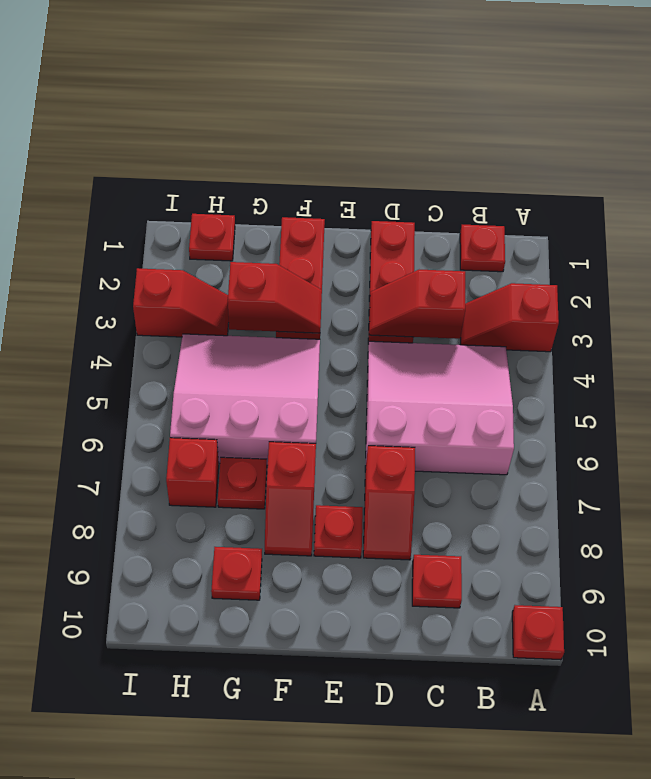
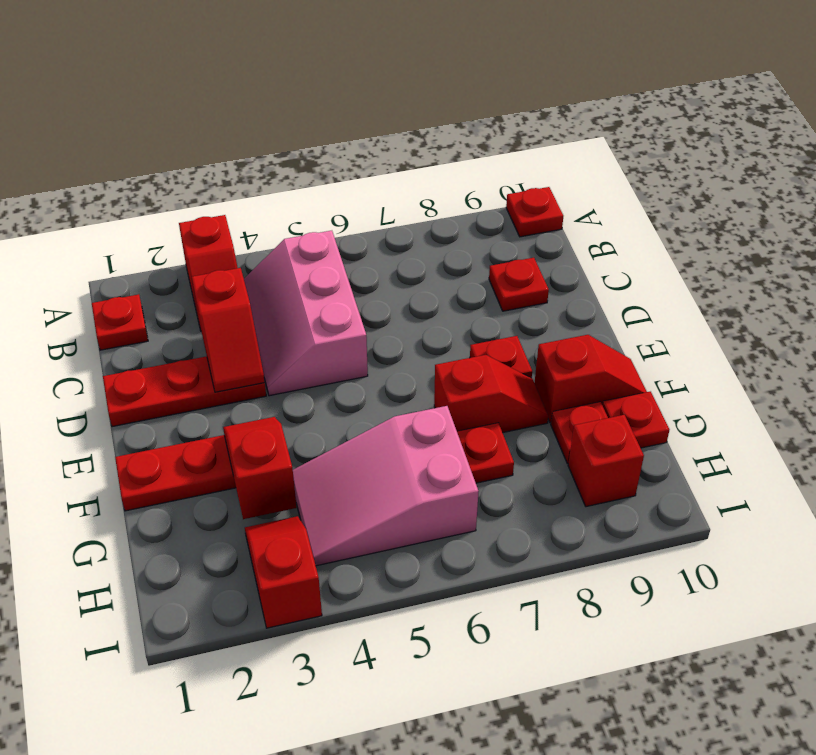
pink 3x3 slope [365,341,514,475] -> pink 2x3 slope [244,231,368,396]
red 1x2 slope [363,446,415,560] -> red 1x2 slope moved to [534,335,647,423]
pink 3x3 slope [170,334,320,465] -> pink 2x3 slope [293,406,479,566]
red 1x1 plate [189,214,235,261] -> red 1x1 plate moved to [602,392,669,448]
red 1x1 brick [166,438,219,507] -> red 1x1 brick moved to [568,415,644,507]

